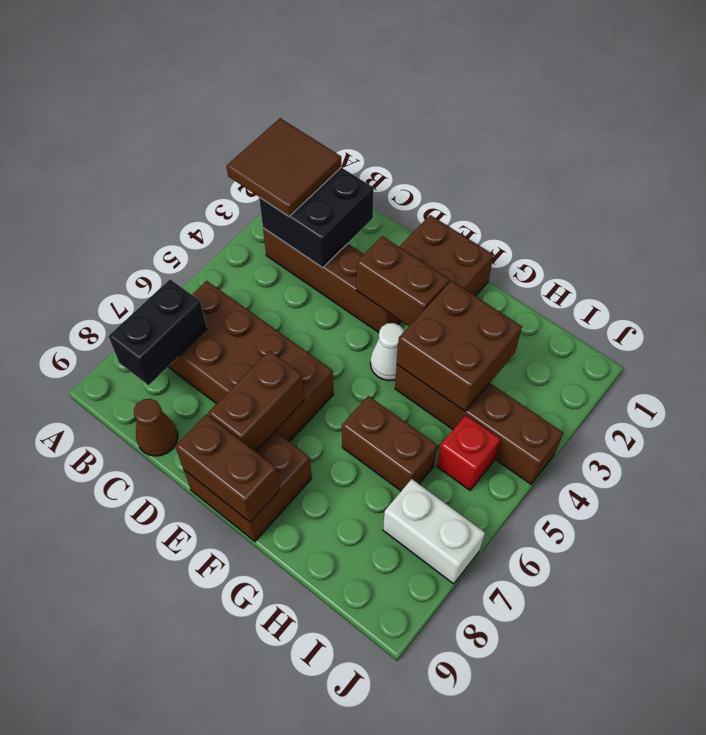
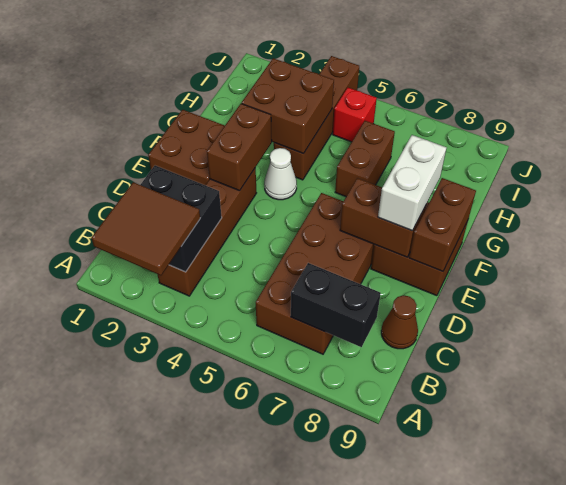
white 1x2 brick [383,479,485,584] -> white 1x2 brick moved to [378,135,446,231]

